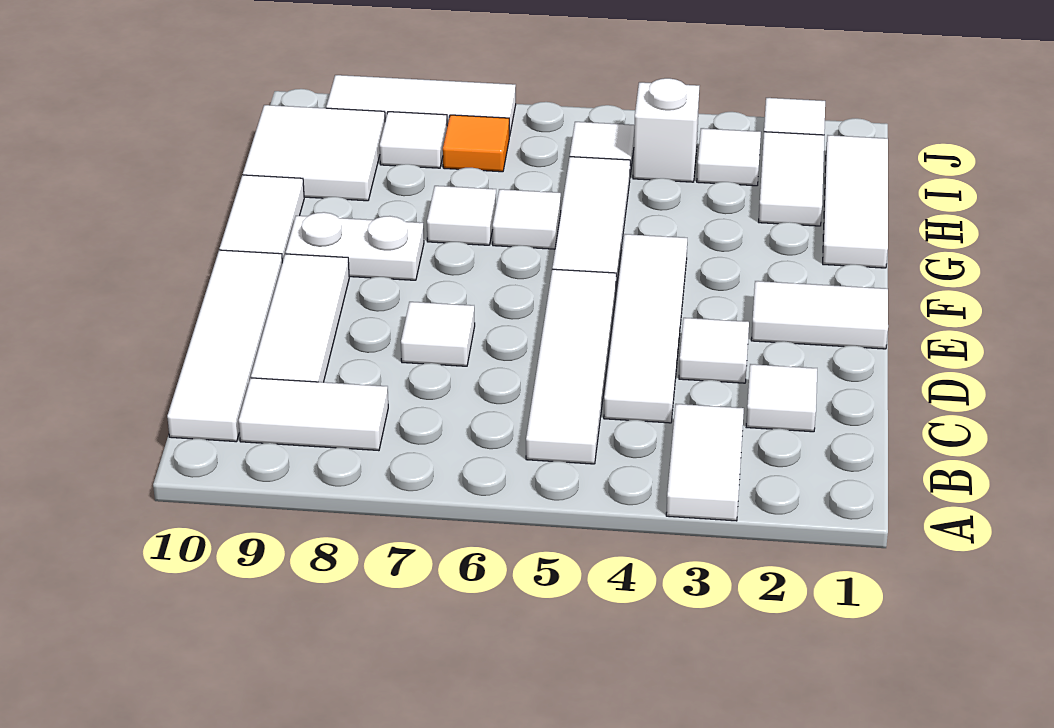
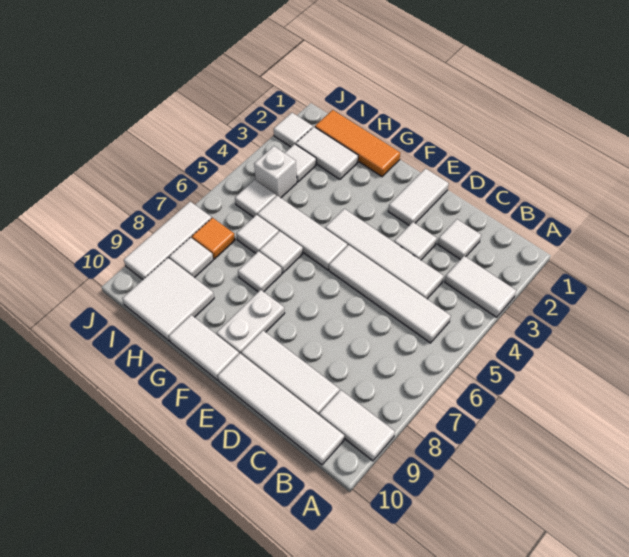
white 1x2 tile [239,378,388,451] -> white 1x2 tile turned to [319,390,395,461]
white 1x1 tile [401,302,475,366] -> white 1x1 tile moved to [236,215,279,253]
white 1x3 tile [823,135,888,268] -> orange 1x3 tile [315,110,400,177]

